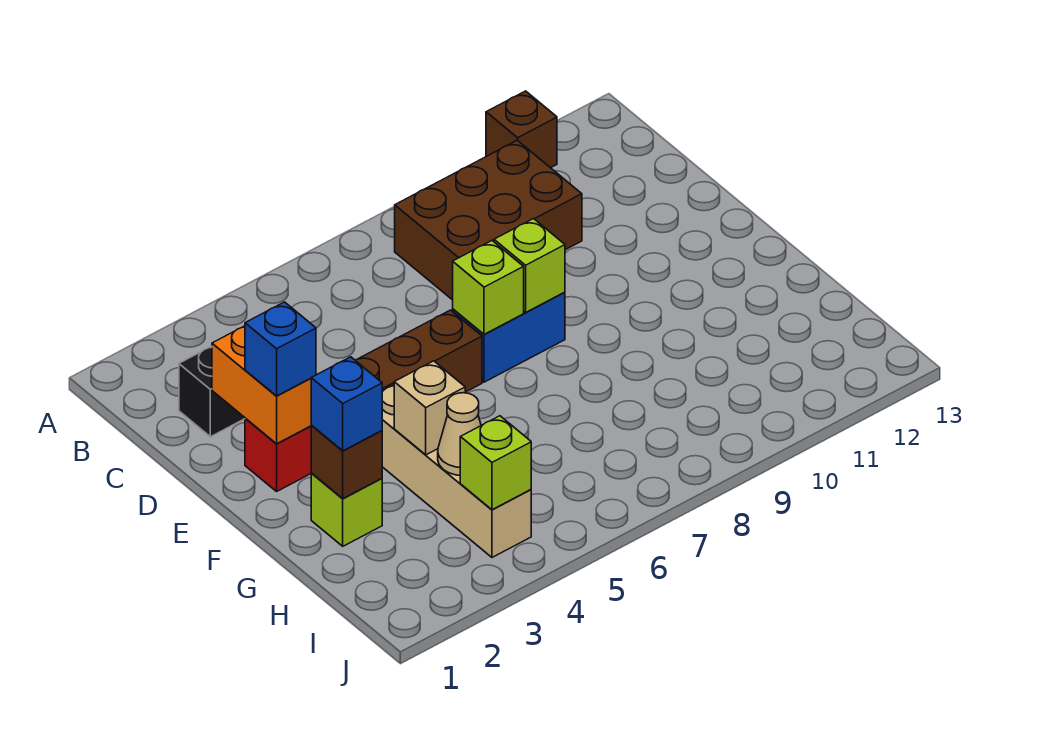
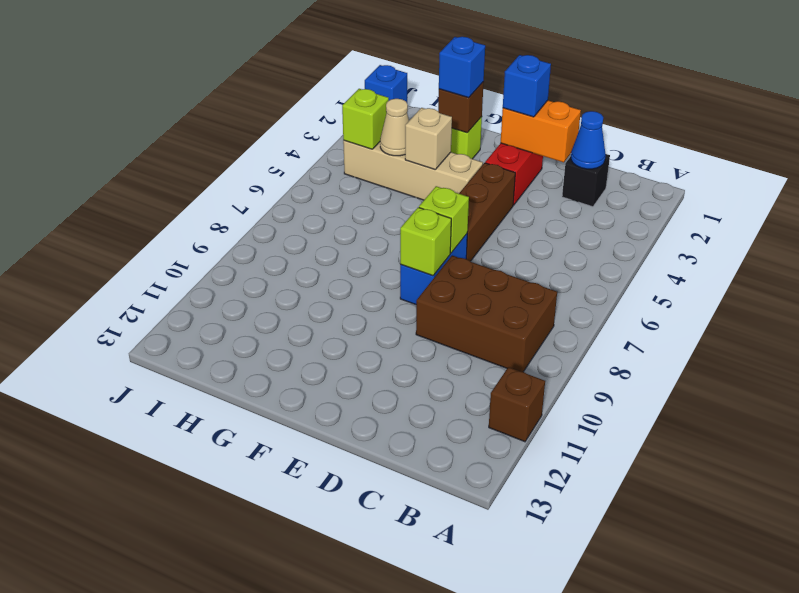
brown 2x3 brick [395,140,582,300] -> brown 2x3 brick turned to [416,256,557,372]
none -> blue 1x1 cone [571,111,606,169]
none -> blue 1x1 brick [365,65,407,102]

